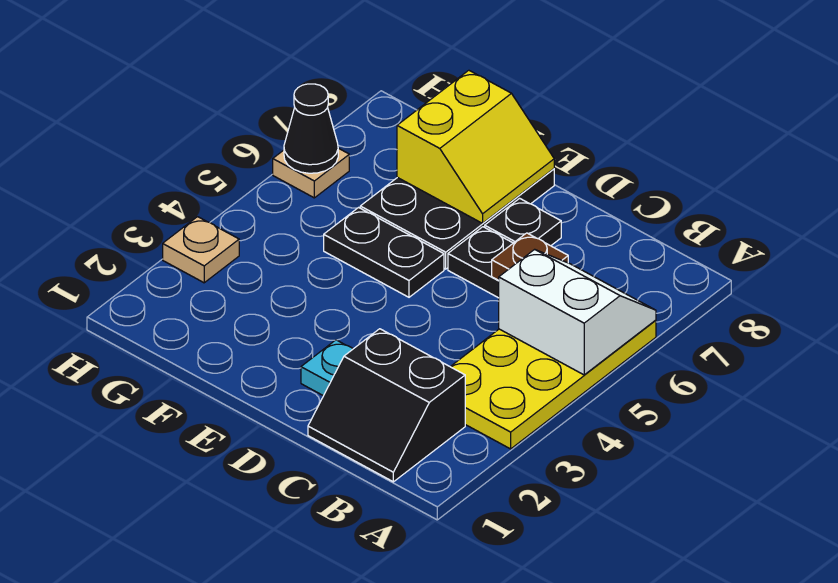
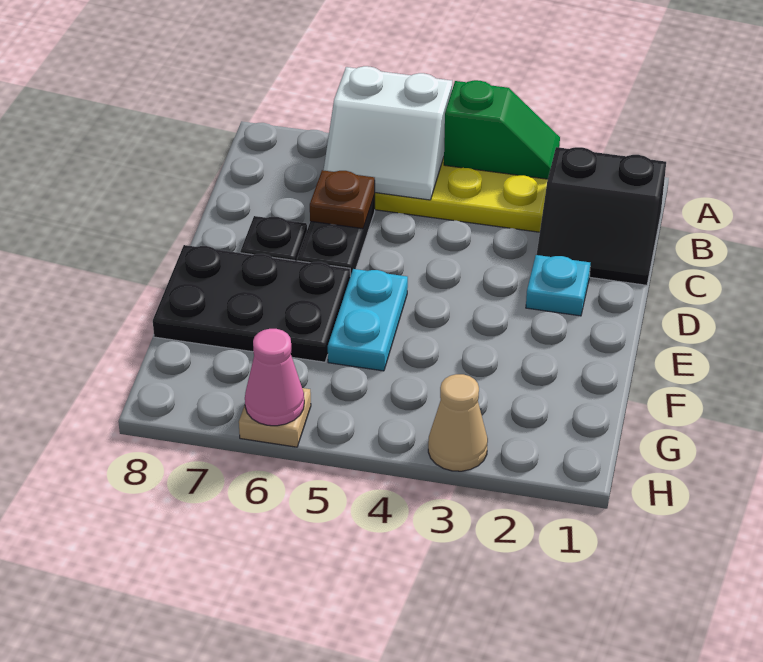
none -> green 1x2 slope [444,80,560,179]
white 2x2 slope [499,249,656,375] -> white 2x2 slope turned to [324,66,452,200]
black 2x2 slope [308,329,465,482] -> black 2x2 slope turned to [537,147,666,285]
black 1x2 plate [324,208,444,297] -> cyan 1x2 plate [328,269,408,371]
yellow 2x2 slope [397,70,554,223] -> none
tan 1x1 plate [163,217,239,283] -> tan 1x1 cone [428,374,488,471]
black 1x1 cone [284,84,338,173] -> pink 1x1 cone [245,329,304,426]

